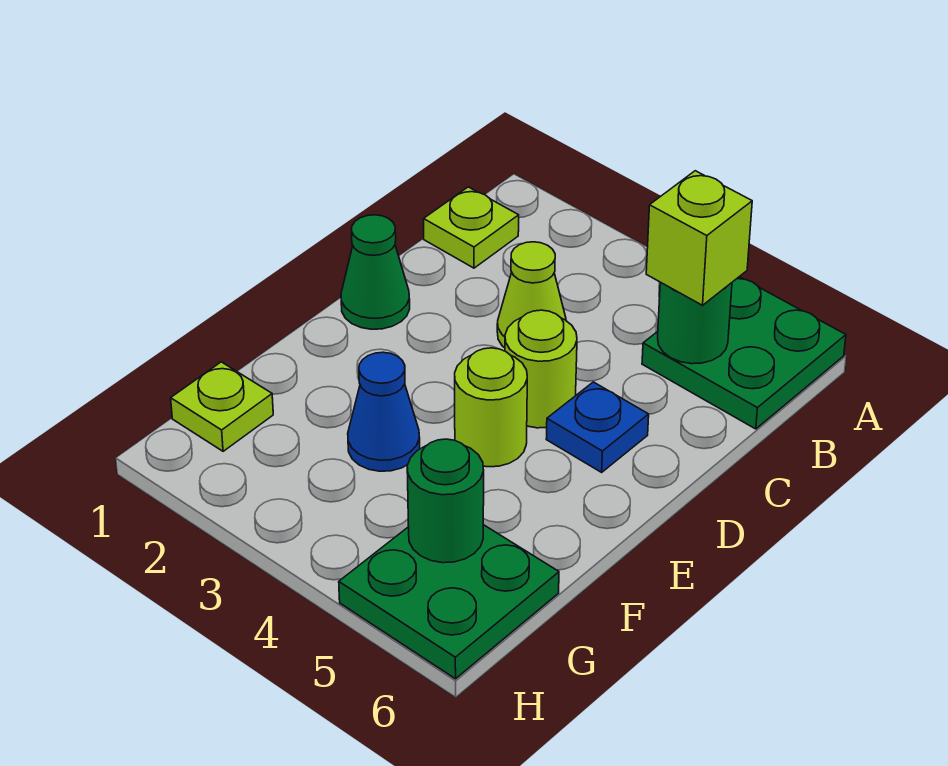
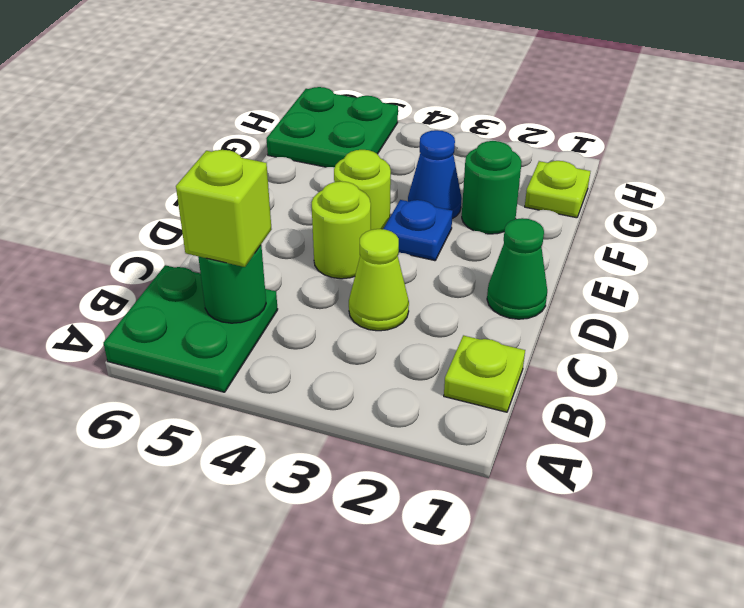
blue 1x1 plate [546,382,649,472] -> blue 1x1 plate moved to [383,200,453,261]
green 1x1 round brick [407,439,484,563] -> green 1x1 round brick moved to [462,141,522,234]

